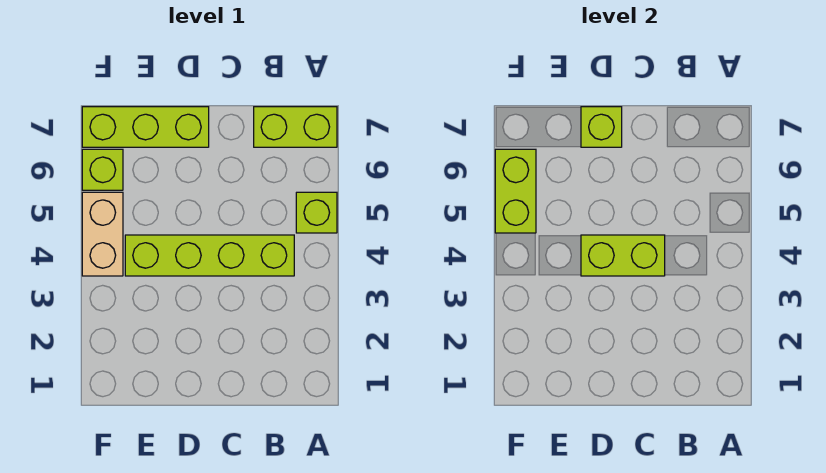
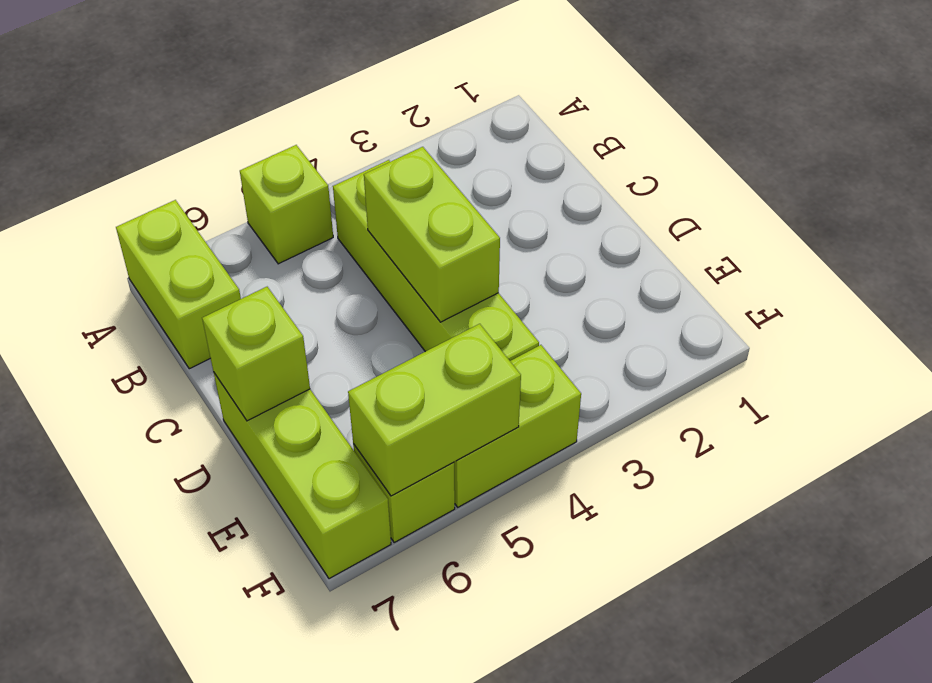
tan 1x2 brick [82,192,123,276] -> lime 1x2 brick [454,345,581,507]

